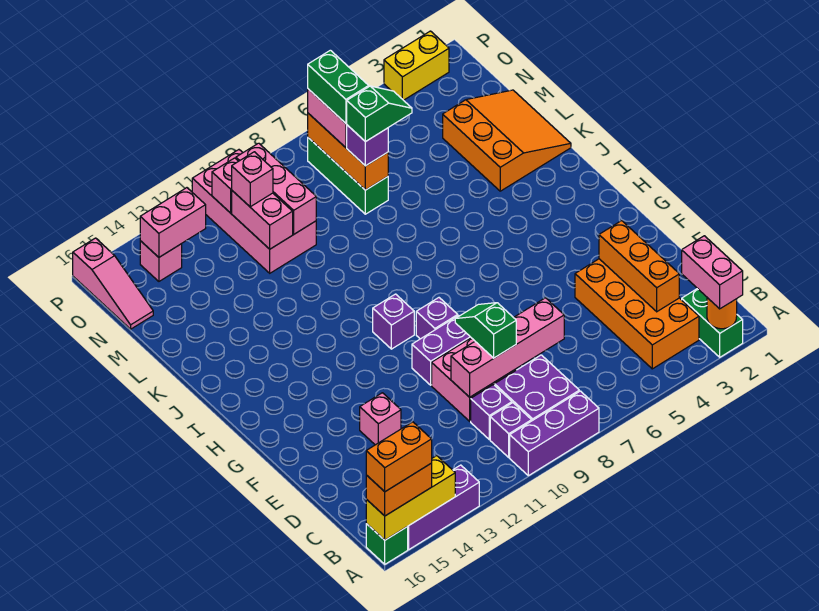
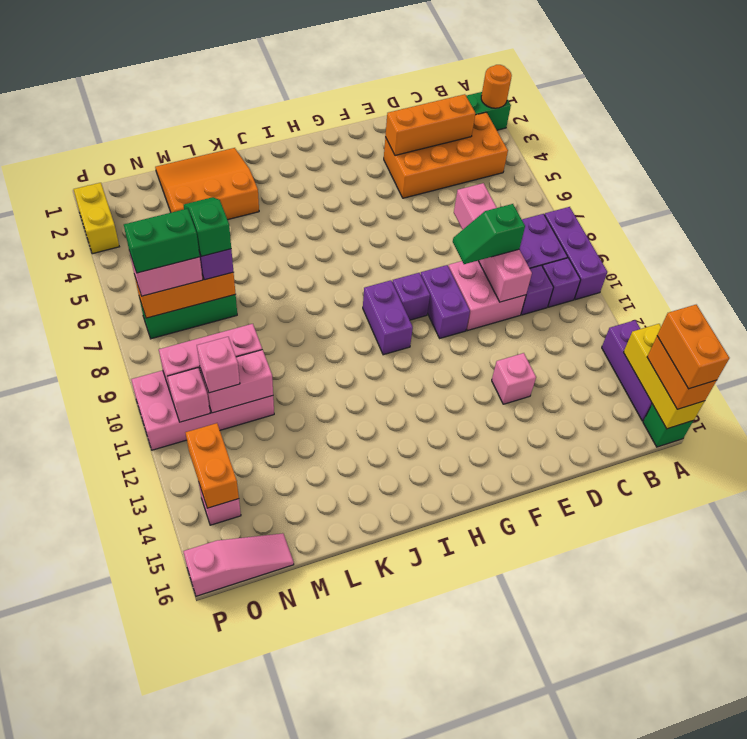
pink 1x2 brick [682,236,743,309] -> none
purple 1x1 brick [373,294,414,349] -> purple 1x2 brick [363,280,413,355]
pink 1x2 brick [140,188,206,257] -> orange 1x2 brick [186,423,239,508]

